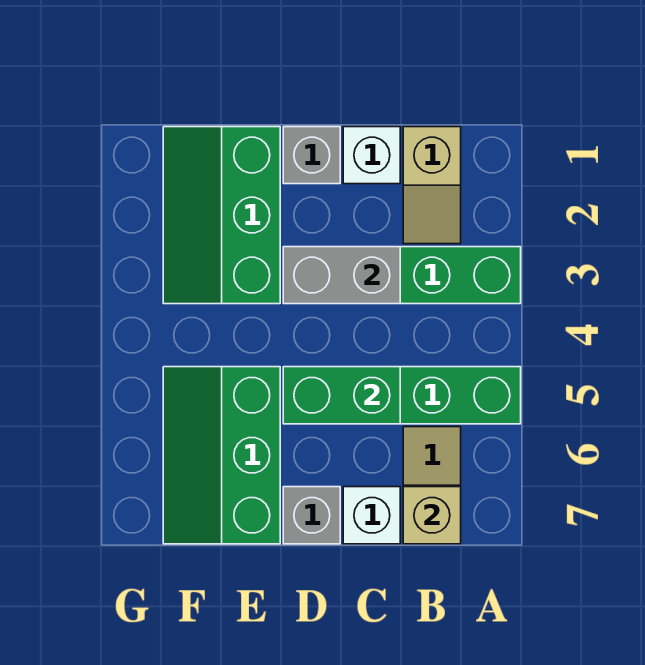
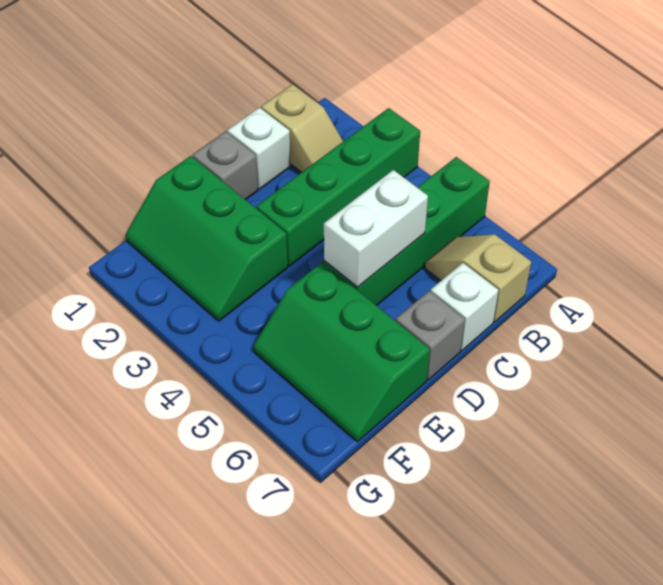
tan 1x1 brick [403,487,461,544] -> none
grey 1x2 brick [283,247,400,304] -> none
green 1x2 brick [283,367,400,424] -> white 1x2 brick [324,170,428,287]

